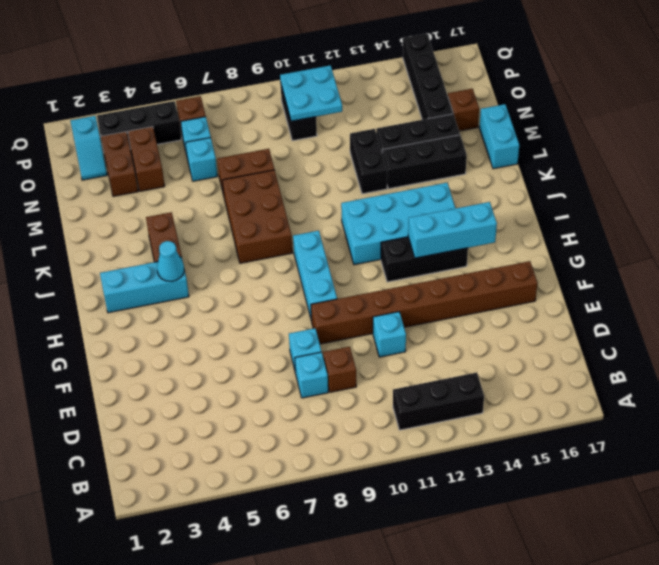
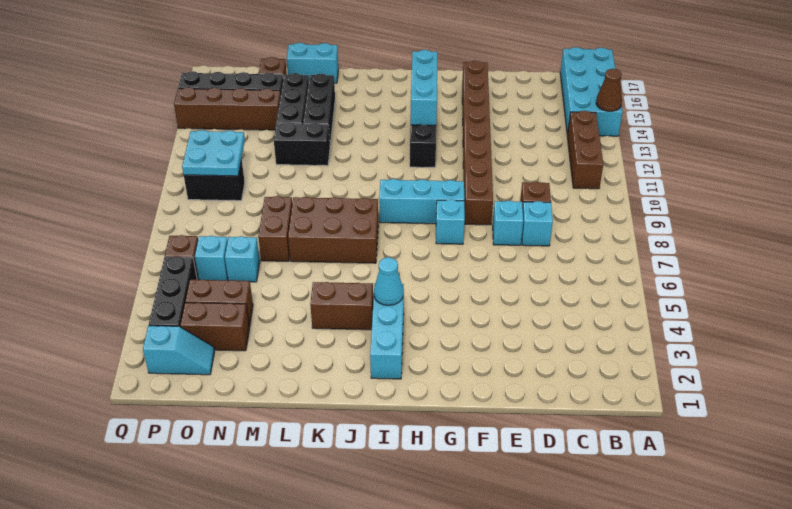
none -> brown 1x1 cone [596,69,622,111]
black 1x3 brick [393,373,484,430] -> brown 1x3 brick [567,111,603,189]
cyan 1x1 brick [373,312,406,357] -> cyan 1x1 brick moved to [436,199,465,244]
cyan 2x4 brick [341,183,456,265] -> cyan 2x4 brick moved to [560,47,623,136]
none -> brown 1x4 brick [174,87,281,130]

